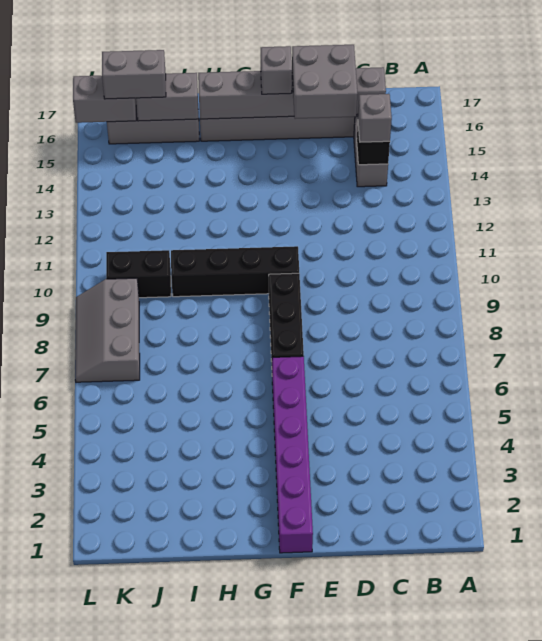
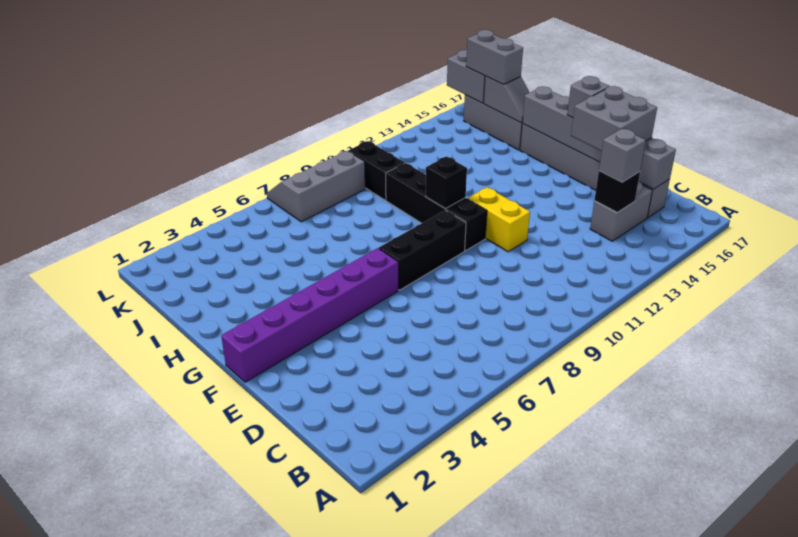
none -> yellow 1x2 brick [468,187,530,252]
none -> black 1x1 brick [425,156,467,209]
grey 1x2 brick [136,73,198,121] -> grey 1x2 slope [483,76,530,123]

